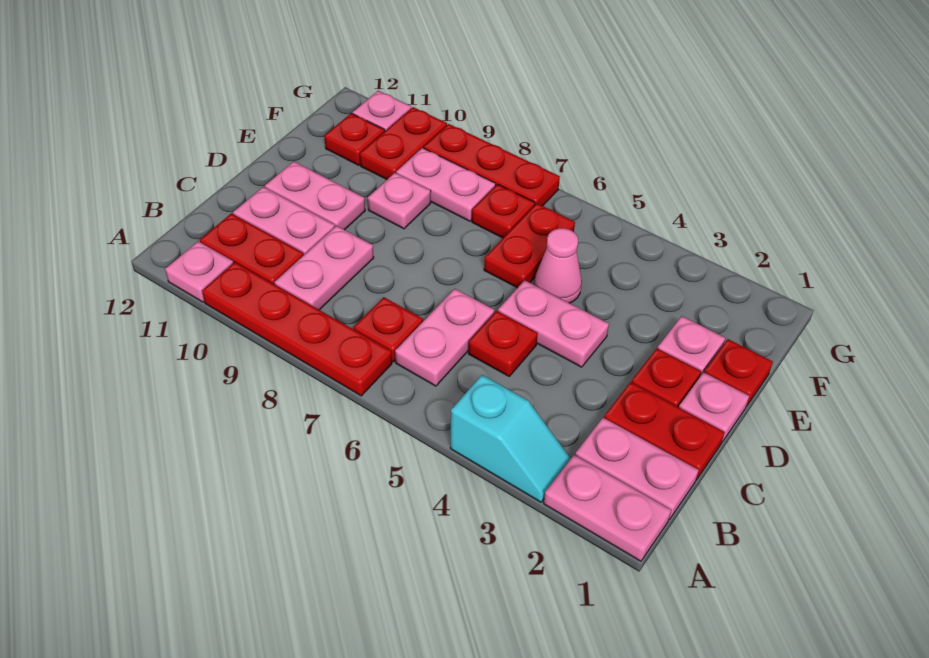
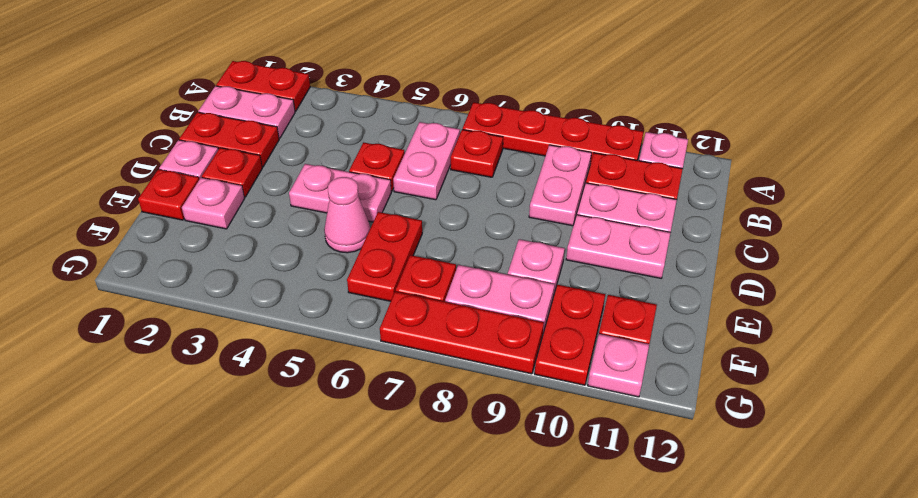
pink 1x2 plate [544,455,671,561] -> red 1x2 plate [216,61,310,111]
cyan 1x2 slope [450,375,571,502] -> none

